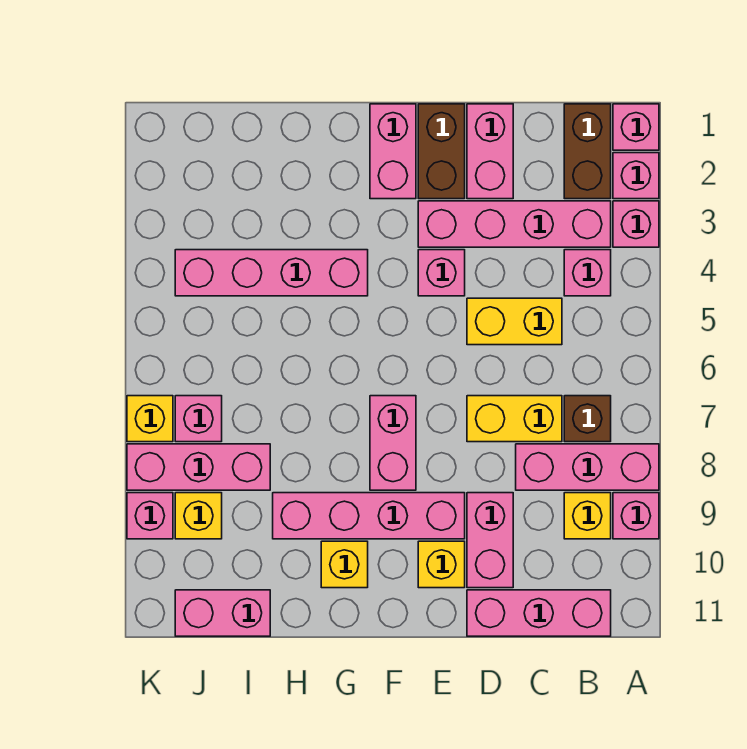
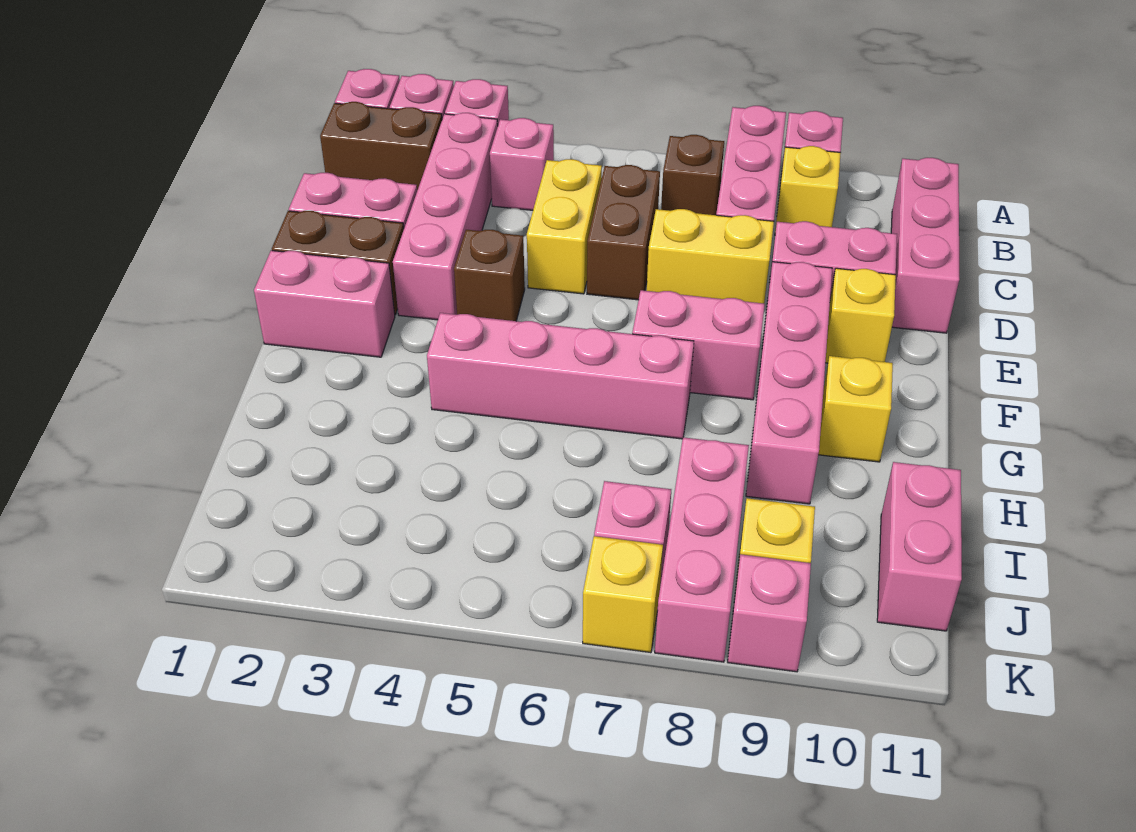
none -> brown 1x2 brick [587,165,660,300]
yellow 1x2 brick [467,396,562,442] -> yellow 1x2 brick turned to [647,209,774,303]
pink 1x1 brick [418,250,465,296] -> brown 1x1 brick [454,230,525,321]
pink 1x4 brick [175,250,368,296] -> pink 1x4 brick turned to [427,313,694,439]

